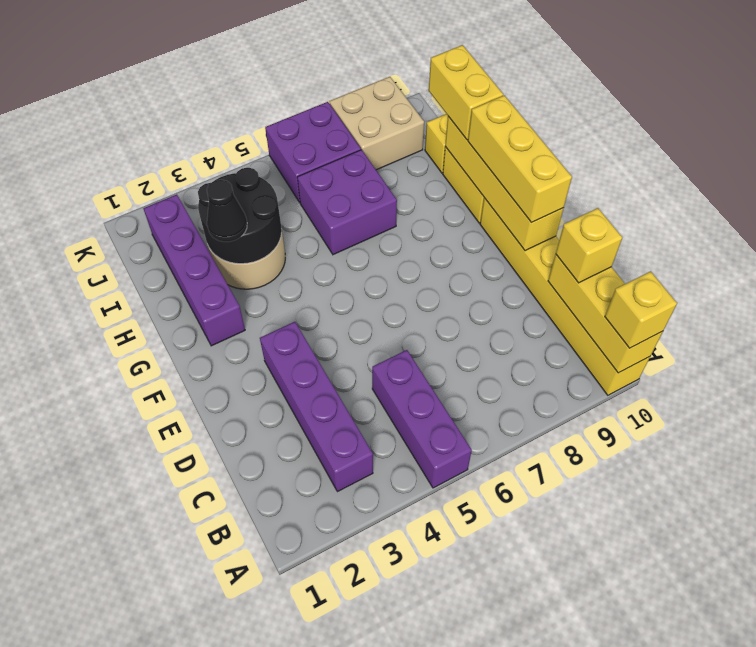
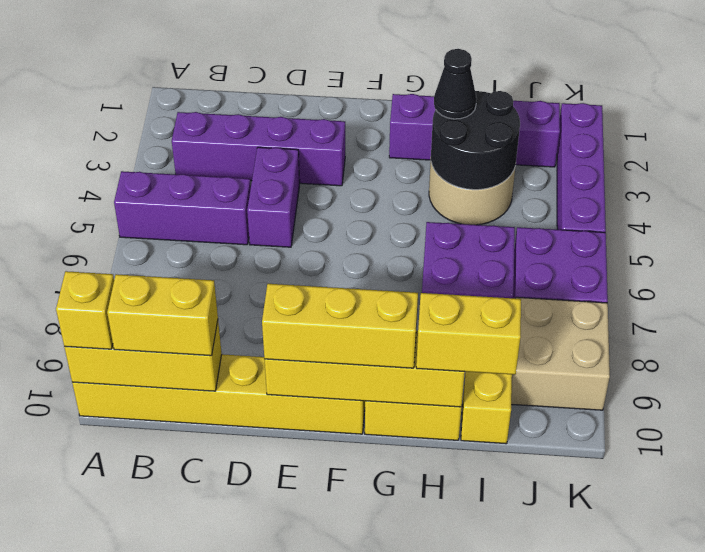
yellow 1x1 brick [556,208,622,283] -> yellow 1x2 brick [107,274,218,356]
none -> purple 1x2 brick [247,147,300,247]
none -> purple 1x4 brick [557,103,606,232]

